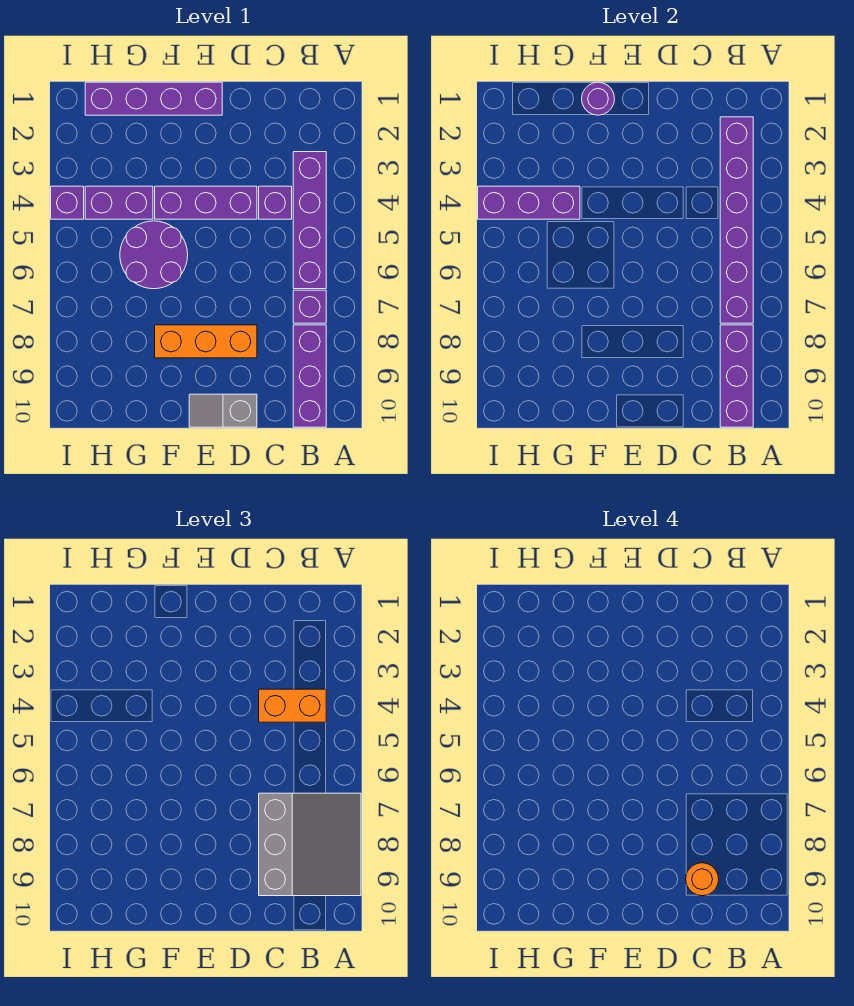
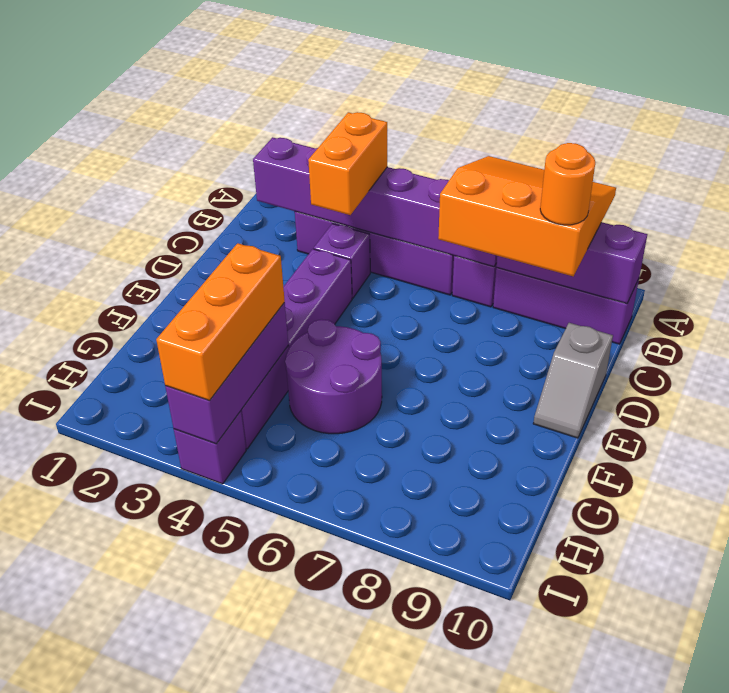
grey 3x3 slope [259,793,361,896] -> orange 3x3 slope [438,156,616,276]
orange 1x3 brick [155,325,257,358] -> orange 1x3 brick moved to [156,243,285,401]
purple 1x4 brick [85,82,222,115] -> none
purple 1x1 round brick [582,82,615,115] -> none

